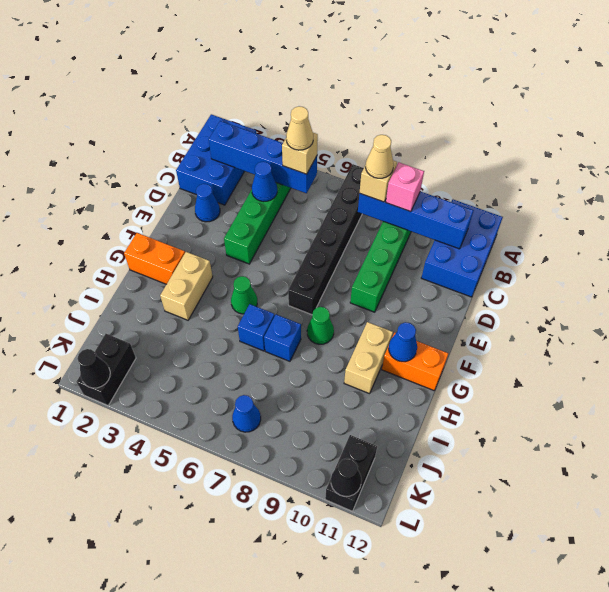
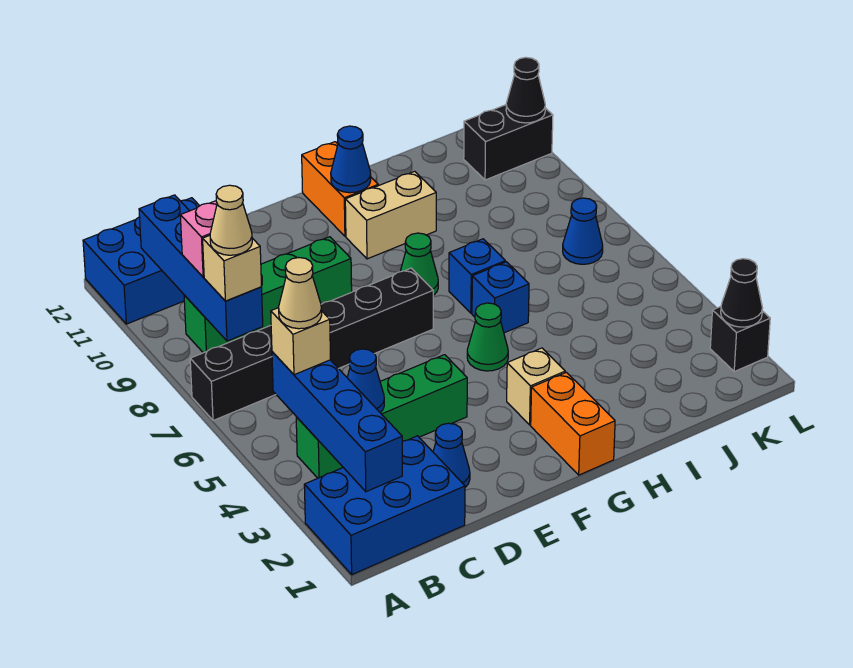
tan 1x2 brick [160,252,213,320] -> tan 1x1 brick [507,348,565,425]
black 1x2 brick [76,334,136,405] -> black 1x1 brick [710,307,770,371]

